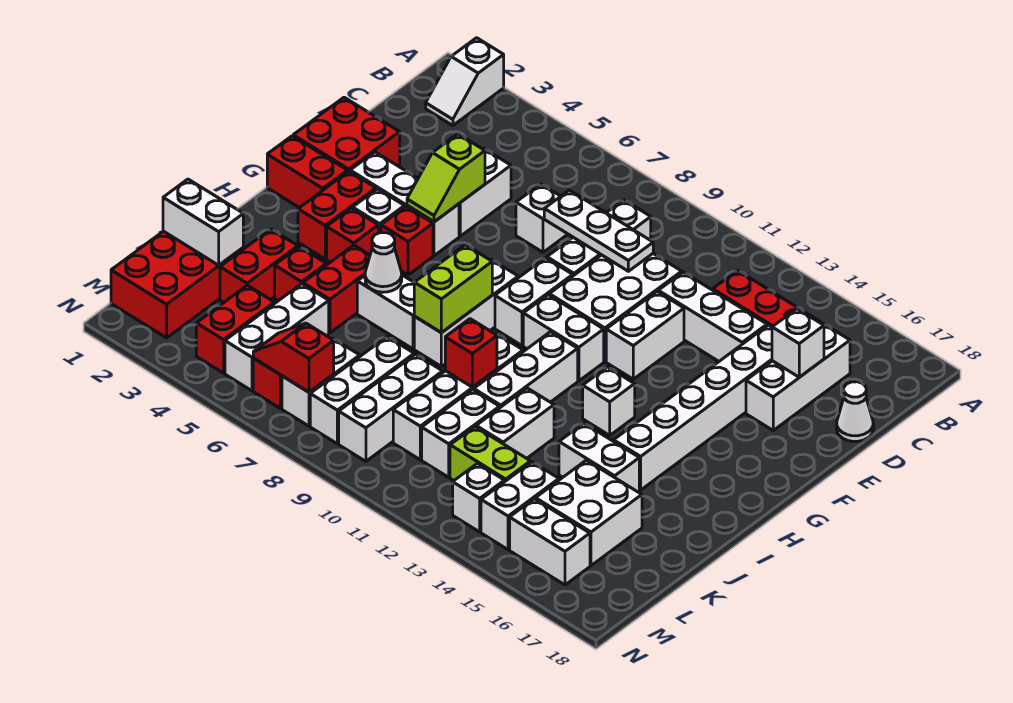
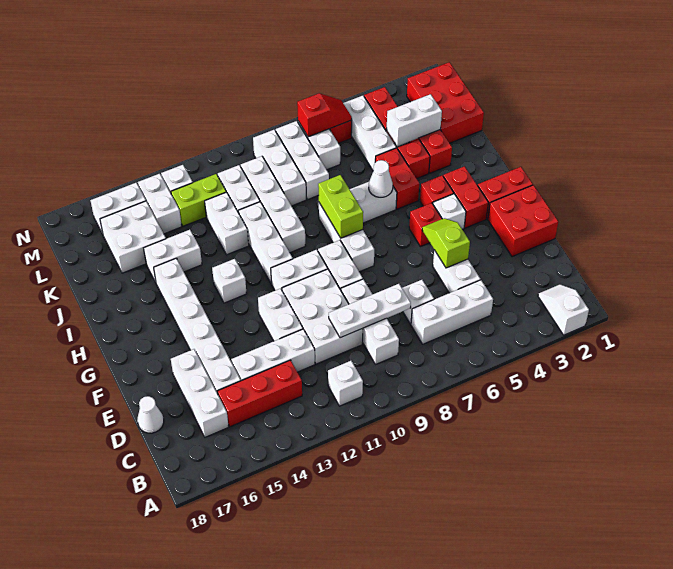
white 1x1 brick [772,309,824,377] -> white 1x1 brick moved to [328,361,363,406]
white 1x3 brick [350,152,459,256] -> white 1x3 brick moved to [411,280,493,344]
red 1x1 brick [445,319,497,387] -> none
white 1x2 brick [163,179,243,265] -> white 1x2 brick moved to [387,94,442,146]

